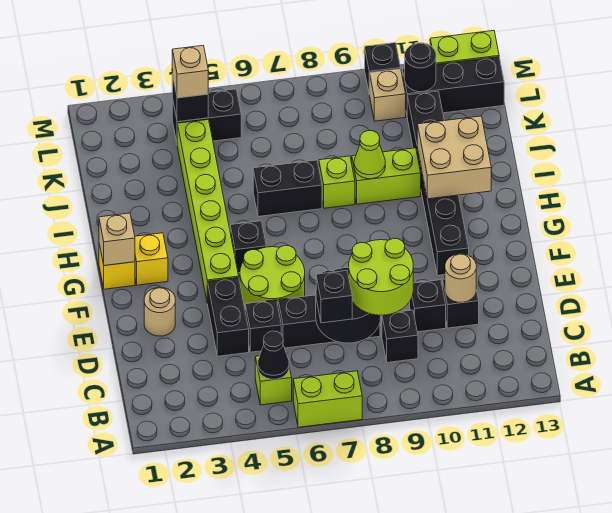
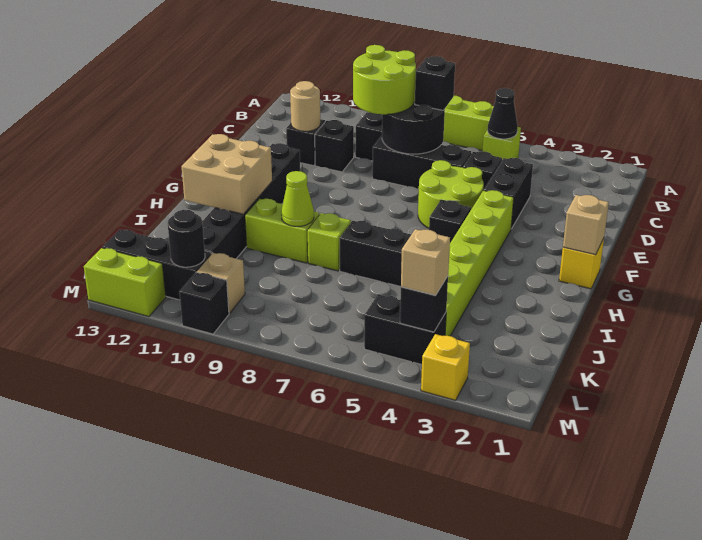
tan 1x1 round brick [144,287,175,336] -> none
yellow 1x1 brick [135,233,168,285] -> yellow 1x1 brick moved to [421,334,470,400]

